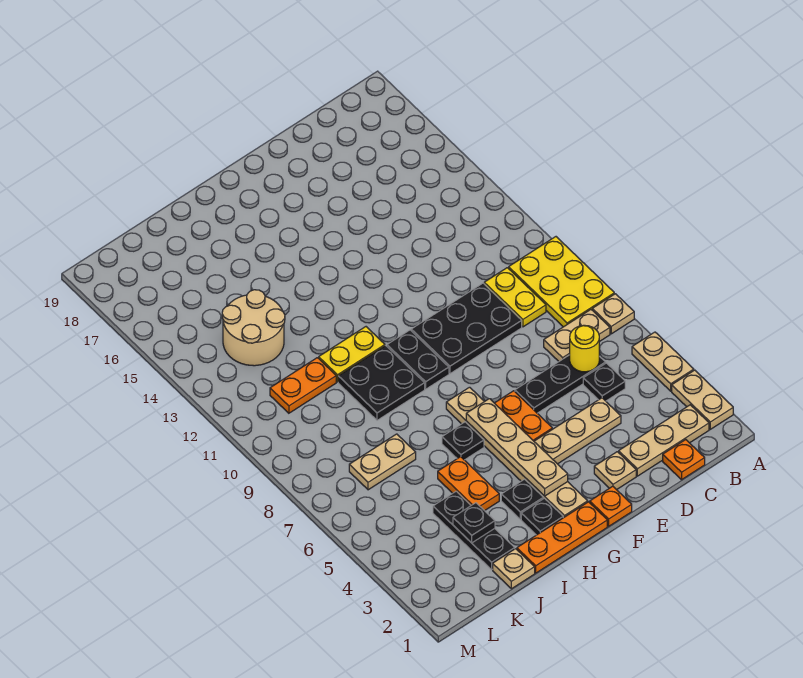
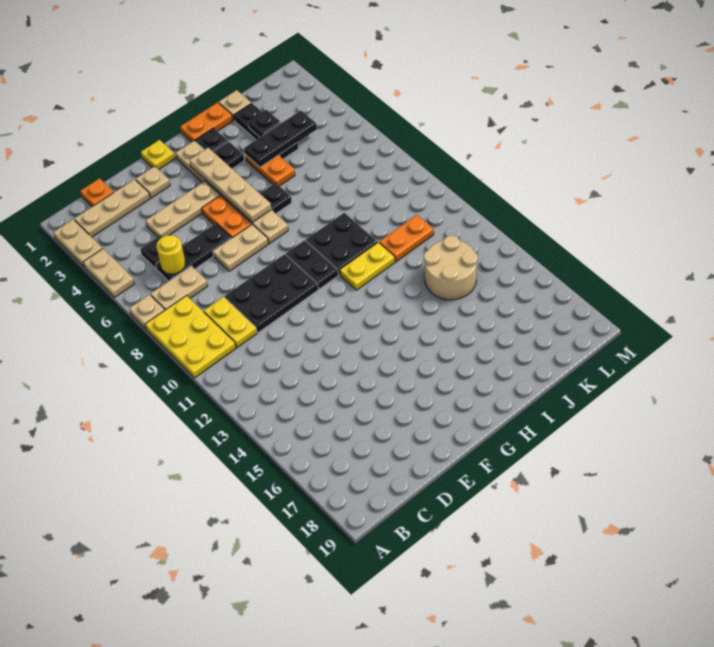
orange 1x1 plate [590,486,632,526] -> yellow 1x1 plate [141,140,175,170]
orange 1x3 plate [517,502,607,573] -> orange 1x2 plate [180,102,233,142]
none -> black 1x3 plate [244,111,317,167]
tan 1x2 plate [349,434,416,490] -> tan 1x2 plate moved to [213,224,268,271]

